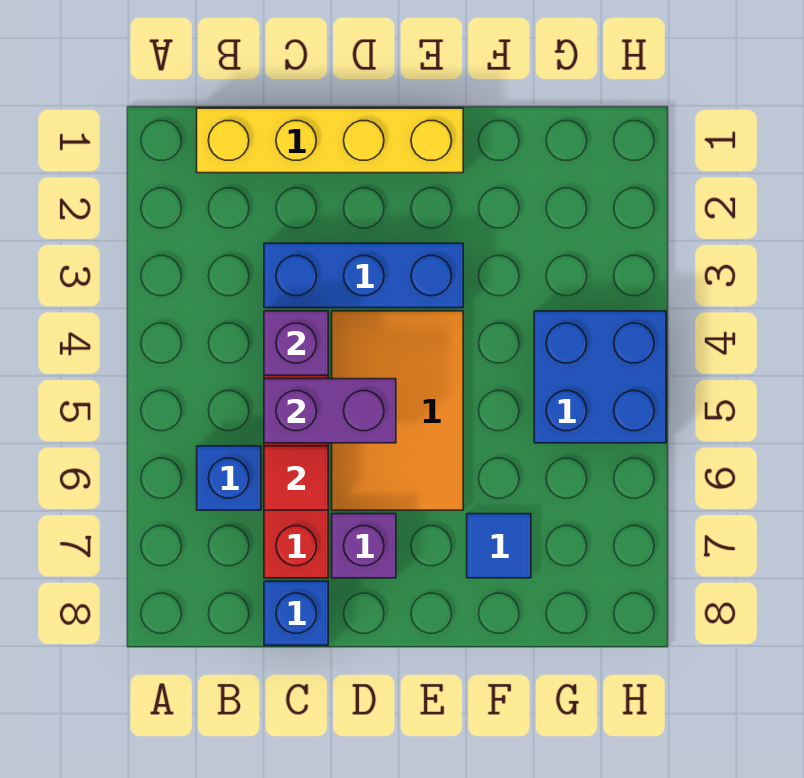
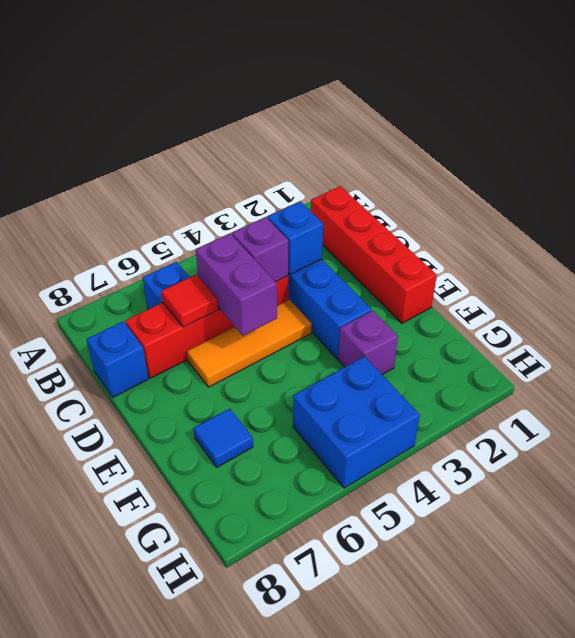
yellow 1x4 brick [197,108,463,173] -> red 1x4 brick [311,186,437,323]
none -> blue 1x1 brick [268,201,323,274]
orange 2x3 tile [332,311,463,510] -> orange 1x3 tile [187,300,312,387]
purple 1x1 brick [332,514,396,578] -> purple 1x1 brick moved to [338,311,398,375]

